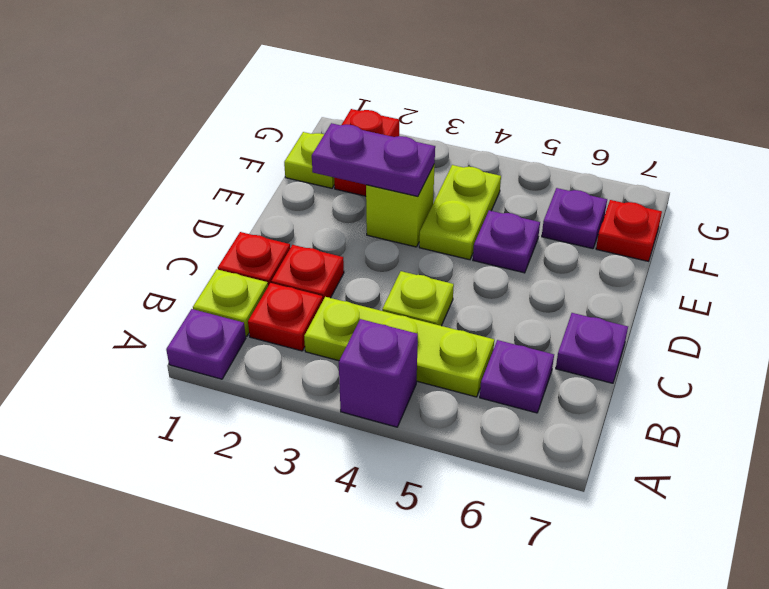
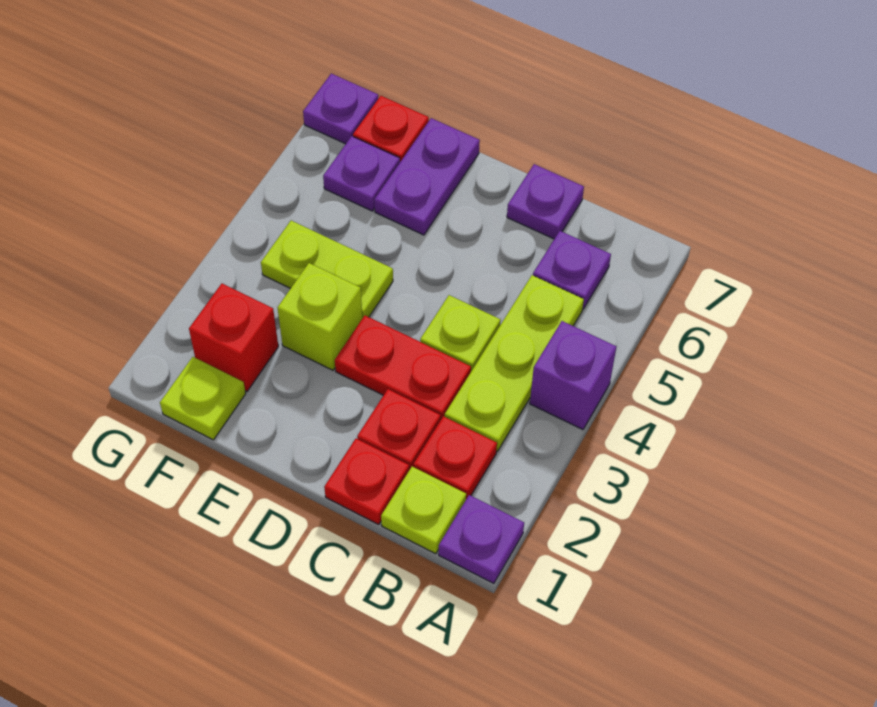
none -> red 1x2 plate [335,316,471,419]
purple 1x2 plate [312,123,435,196] -> purple 1x2 plate moved to [374,118,480,235]
purple 1x1 plate [473,210,540,273] -> purple 1x1 plate moved to [303,74,378,144]

